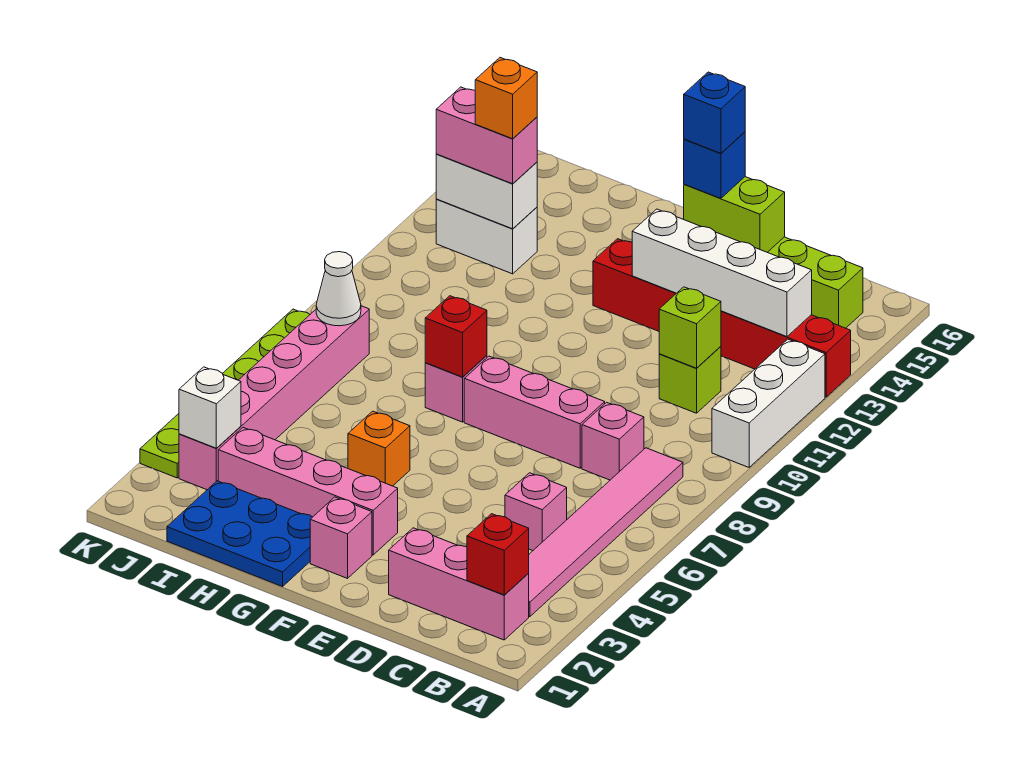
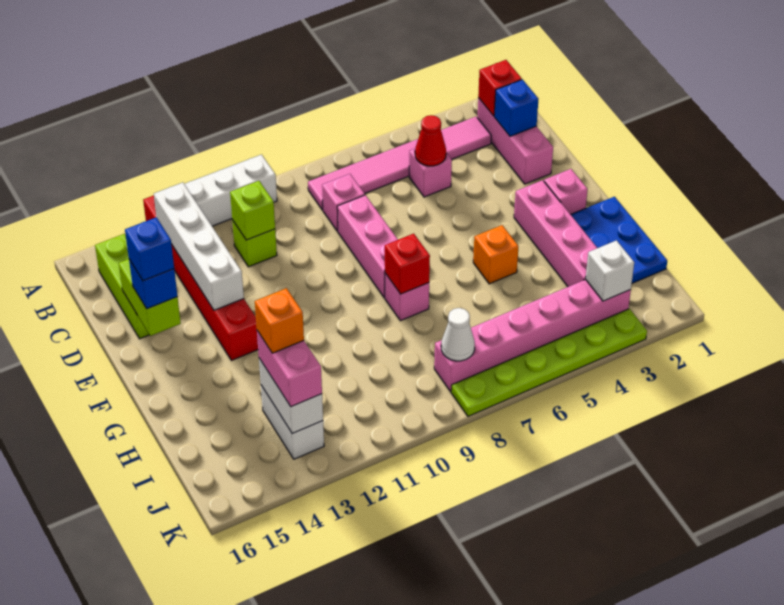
none -> blue 1x1 brick [494,80,538,136]
none -> red 1x1 cone [415,115,446,166]

